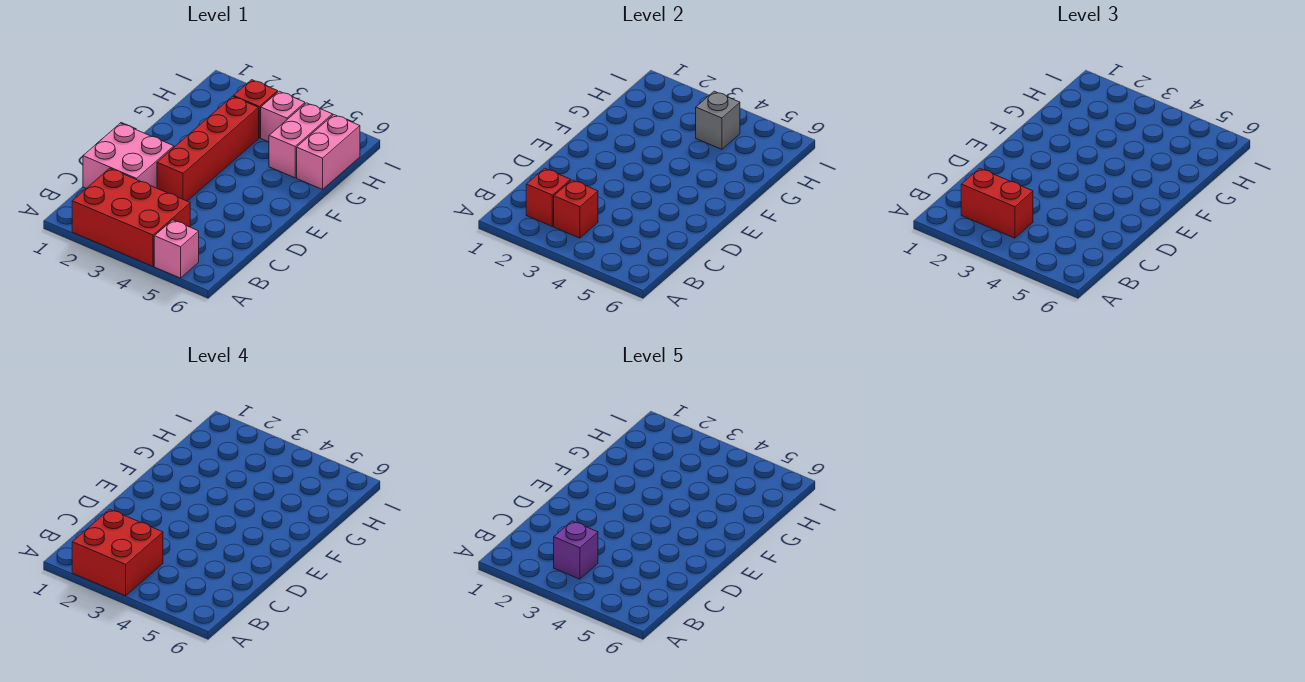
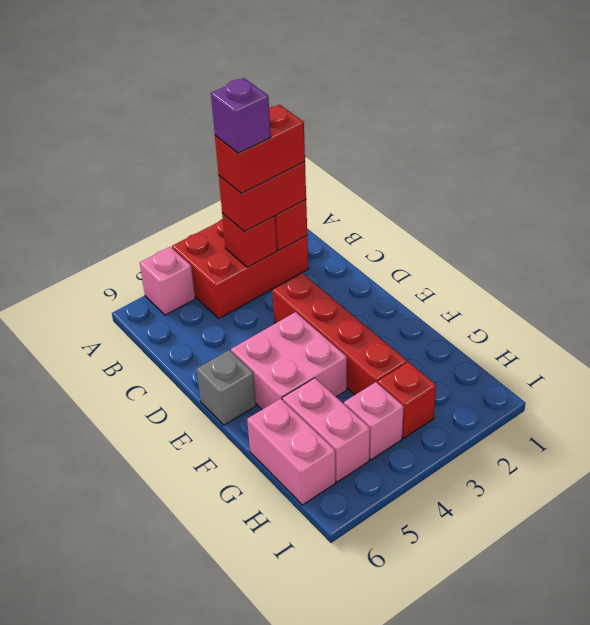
red 2x2 brick [72,509,163,596] -> red 1x2 brick [215,105,305,194]
pink 2x2 brick [83,123,174,188] -> pink 2x2 brick moved to [231,312,347,409]
grey 1x1 brick [696,91,740,149] -> grey 1x1 brick moved to [197,350,256,425]

